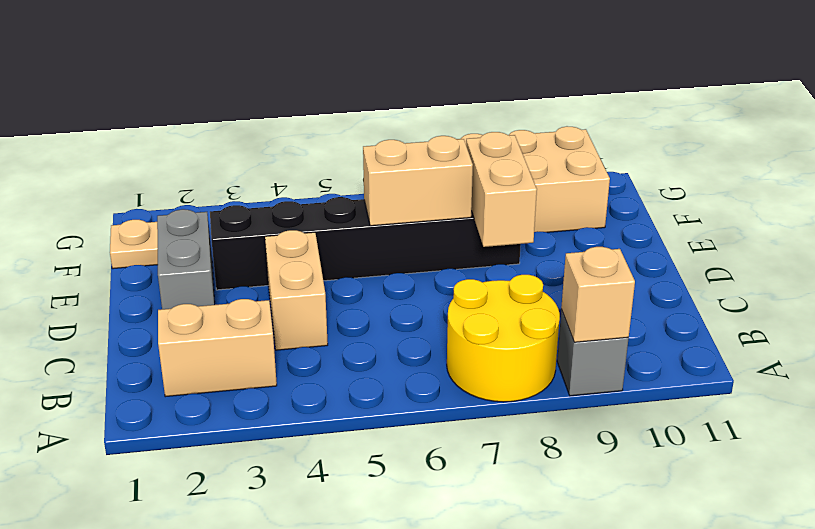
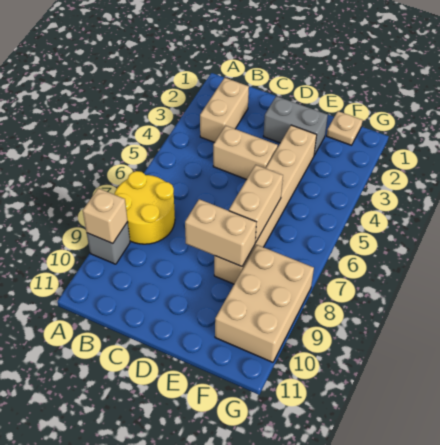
black 1x6 brick [210,197,521,290] -> tan 1x6 brick [214,125,317,284]

